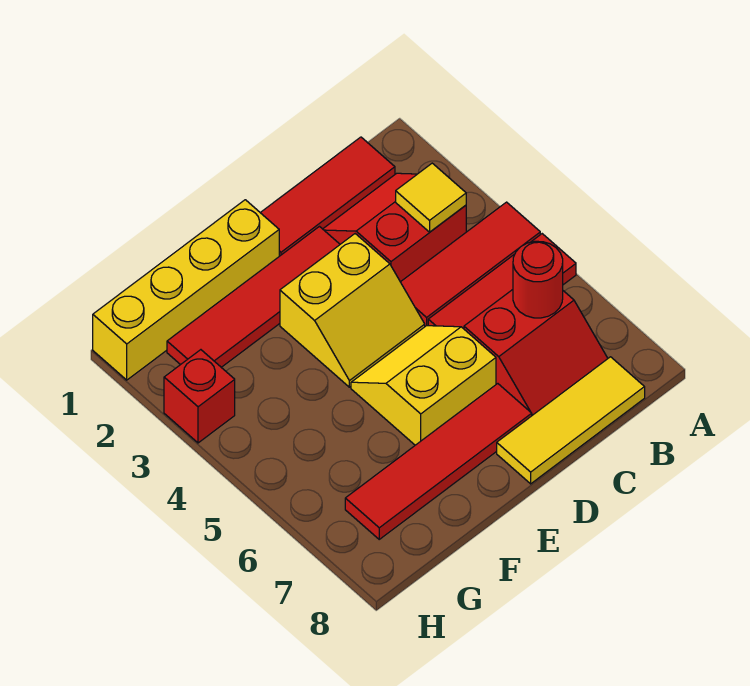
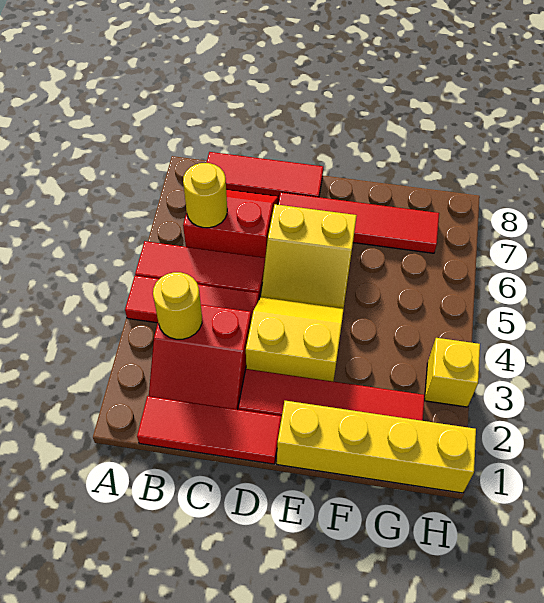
yellow 1x1 tile [396,163,466,232] -> yellow 1x1 round brick [153,272,202,339]
red 1x1 round brick [513,241,563,318] -> yellow 1x1 round brick [183,163,227,228]
yellow 1x3 tile [497,357,645,484] -> red 1x3 tile [207,152,323,200]
red 1x1 brick [164,350,235,443] -> yellow 1x1 brick [424,338,480,407]

